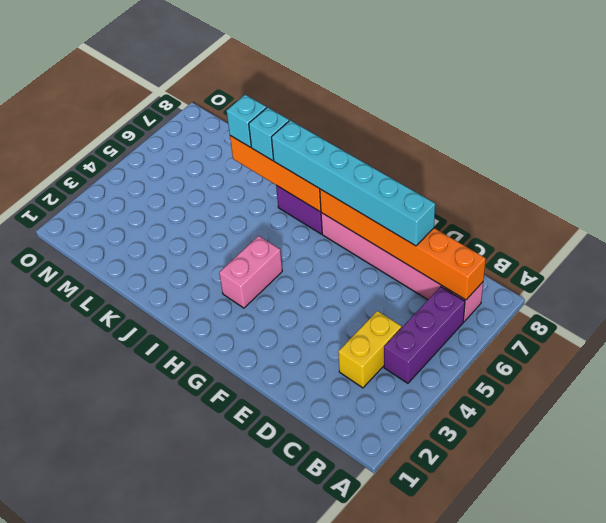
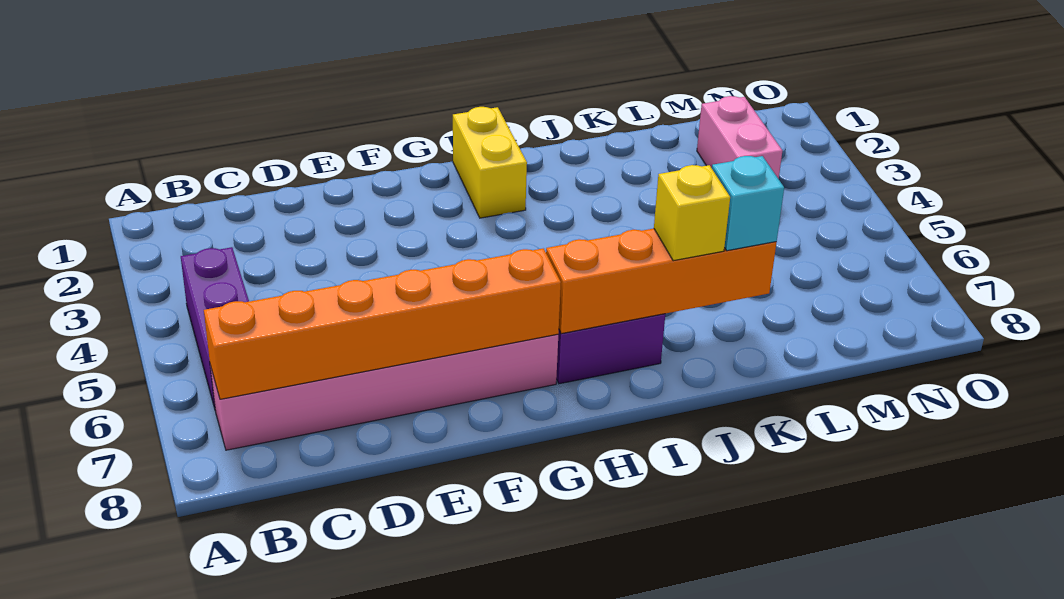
yellow 1x2 brick [338,311,401,388] -> yellow 1x2 brick moved to [453,107,527,218]
cyan 1x6 brick [271,120,435,246] -> none
pink 1x2 brick [219,236,282,308] -> pink 1x2 brick moved to [697,96,782,179]
cyan 1x1 brick [249,107,289,161] -> yellow 1x1 brick [654,165,730,261]

